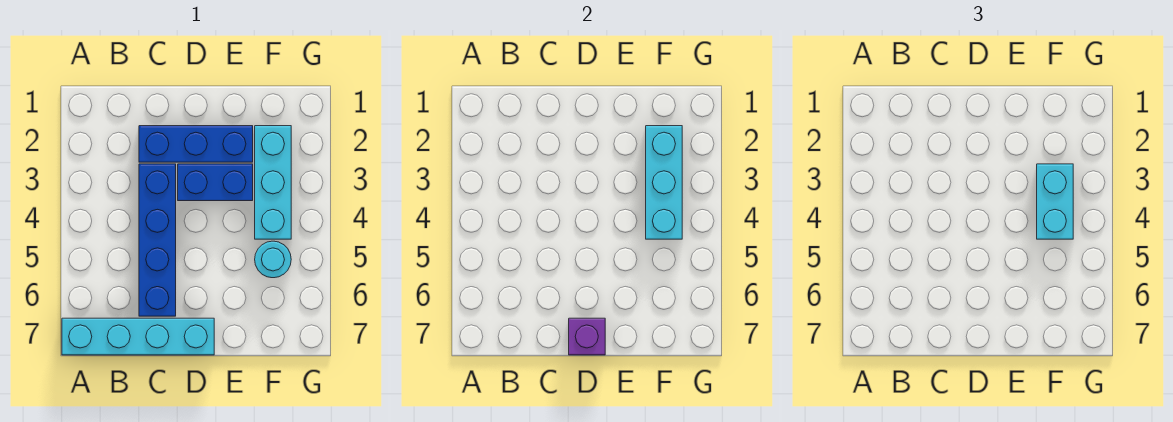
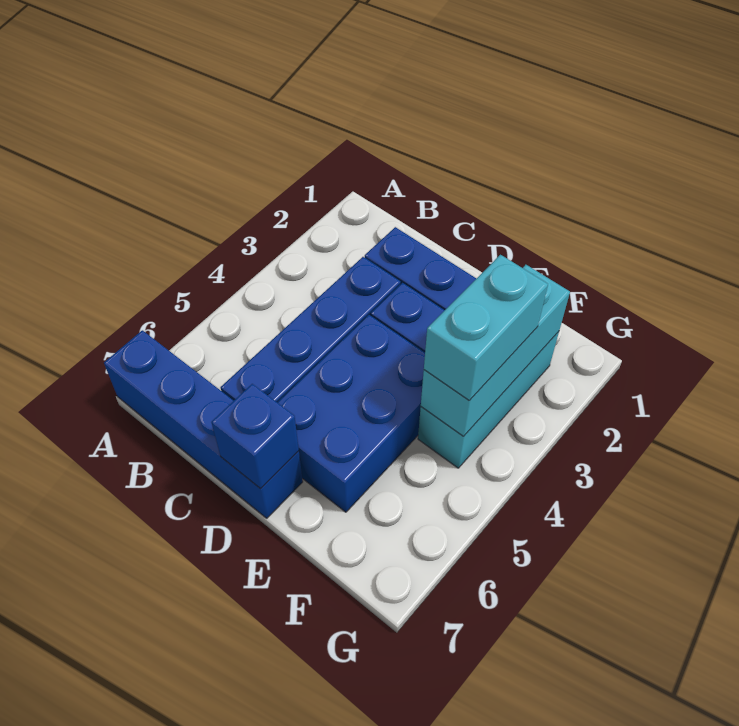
cyan 1x4 brick [62,318,214,355] -> blue 1x4 brick [104,330,303,518]
none -> blue 2x3 brick [277,315,425,512]
purple 1x1 brick [569,318,605,355] -> blue 1x1 brick [211,384,299,489]
cyan 1x1 round brick [255,241,291,278] -> none

